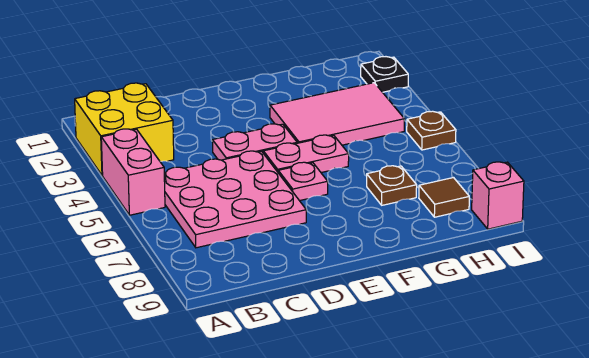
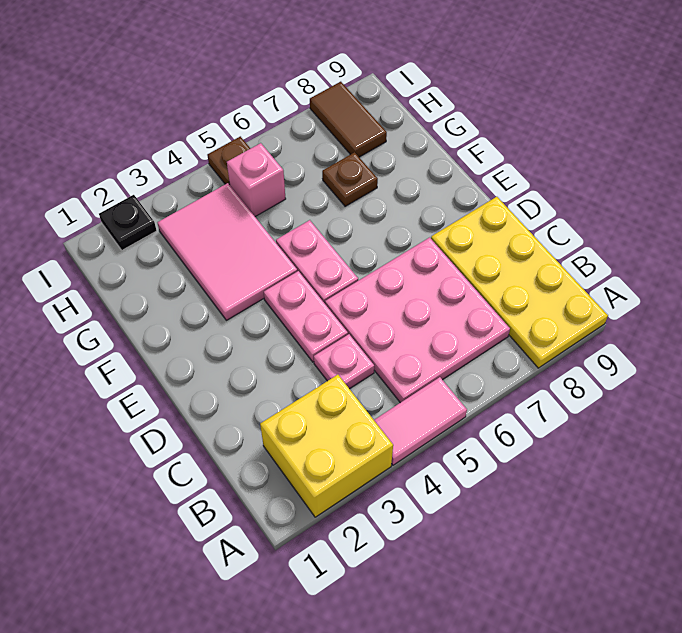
pink 1x2 brick [101,129,165,215] -> pink 1x2 tile [374,377,467,465]
none -> yellow 2x4 plate [431,197,608,368]
pink 1x1 plate [278,162,328,201] -> pink 1x1 plate moved to [314,334,374,389]
brown 1x1 tile [419,178,469,217] -> brown 1x2 tile [310,82,387,157]
pink 1x1 brick [472,162,524,229] -> pink 1x1 brick moved to [227,143,286,217]

